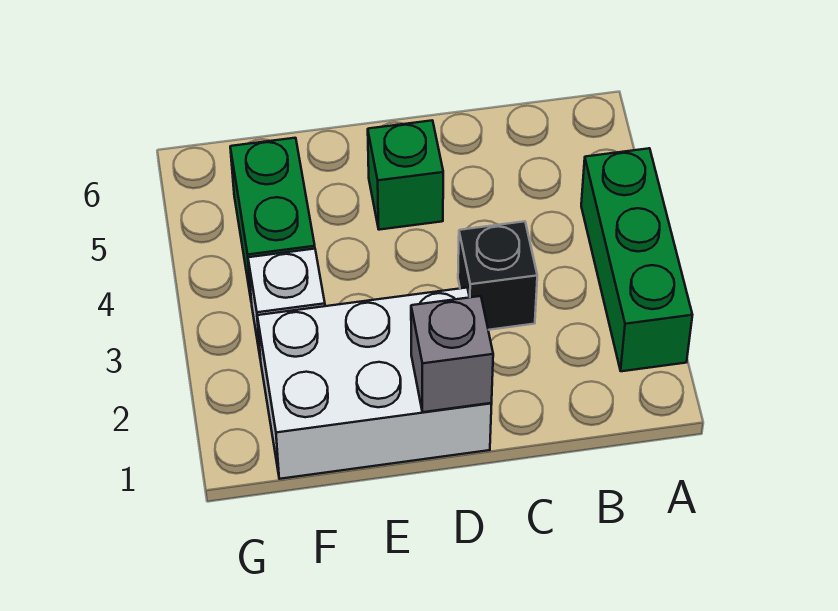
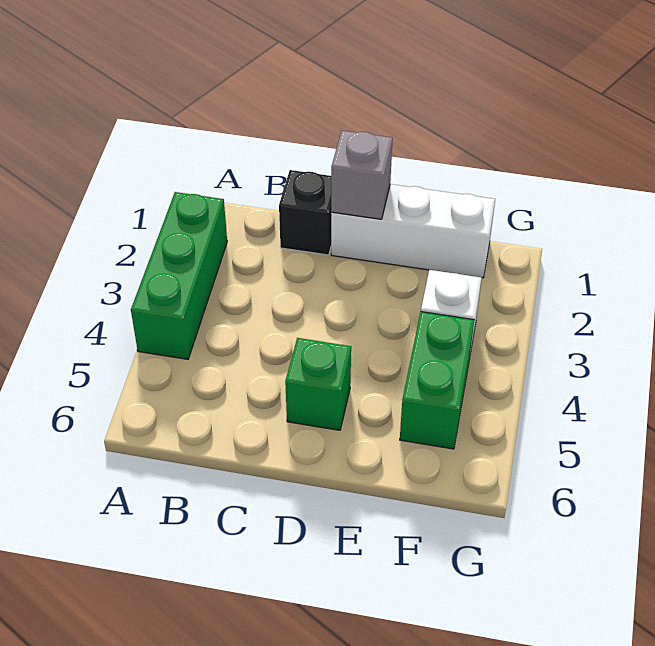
black 1x1 brick [458,221,537,330] -> black 1x1 brick moved to [279,170,332,255]
white 2x3 brick [257,288,492,479] -> white 1x3 brick [331,184,495,278]

